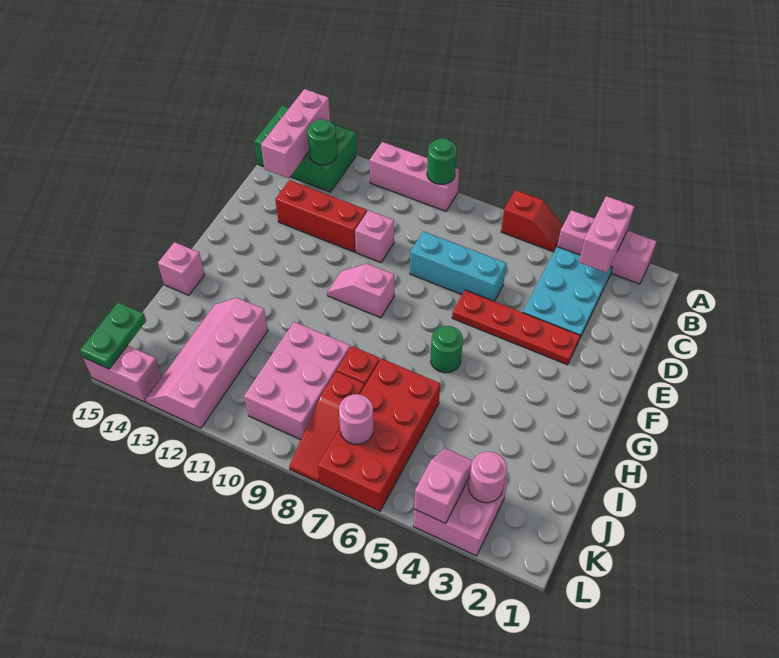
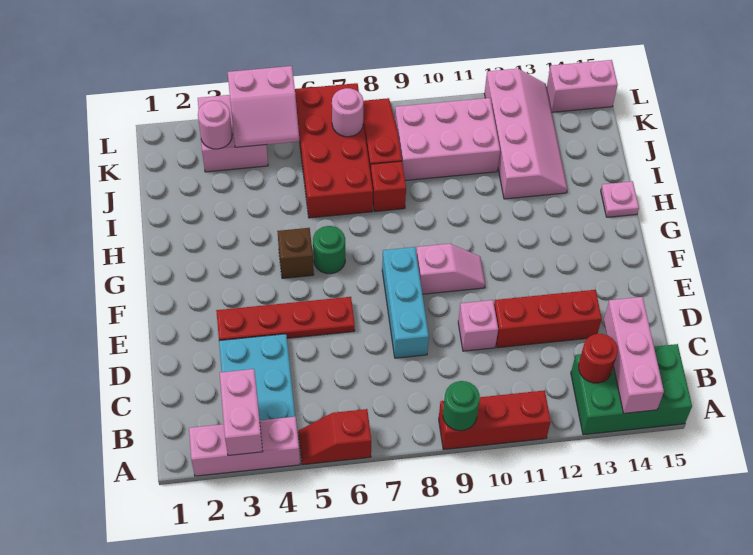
pink 1x3 brick [370,142,459,211] -> red 1x3 brick [439,390,551,450]
green 1x1 round brick [307,119,337,165] -> red 1x1 round brick [578,334,618,383]
cyan 1x3 brick [410,231,506,301] -> cyan 1x3 brick turned to [382,247,429,358]
none -> brown 1x1 brick [277,228,314,279]
pink 1x1 brick [158,242,205,295] -> pink 1x1 plate [601,181,639,217]
pink 2x3 brick [244,322,350,440] -> pink 2x3 brick turned to [395,98,500,181]
pink 1x2 slope [414,448,473,524] -> pink 2x2 slope [228,66,299,147]
green 1x2 plate [80,302,146,369] -> none

